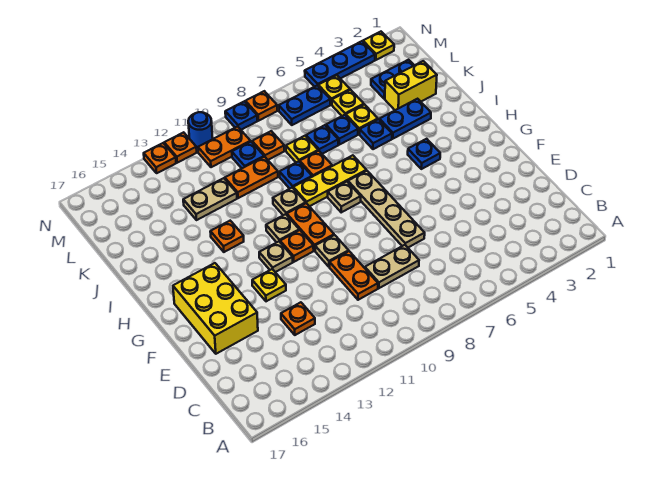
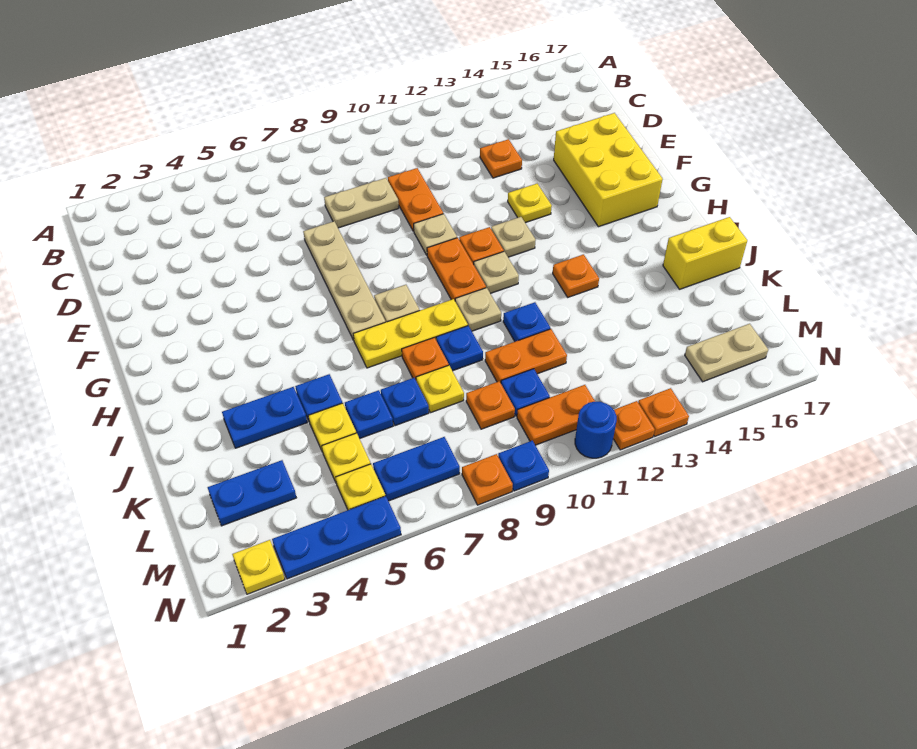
blue 1x1 plate [408,139,440,169] -> blue 1x1 plate moved to [503,302,550,342]
yellow 1x2 brick [385,61,437,110] -> yellow 1x2 brick moved to [663,217,747,289]
tan 1x2 plate [183,178,237,220] -> tan 1x2 plate moved to [685,324,768,382]

